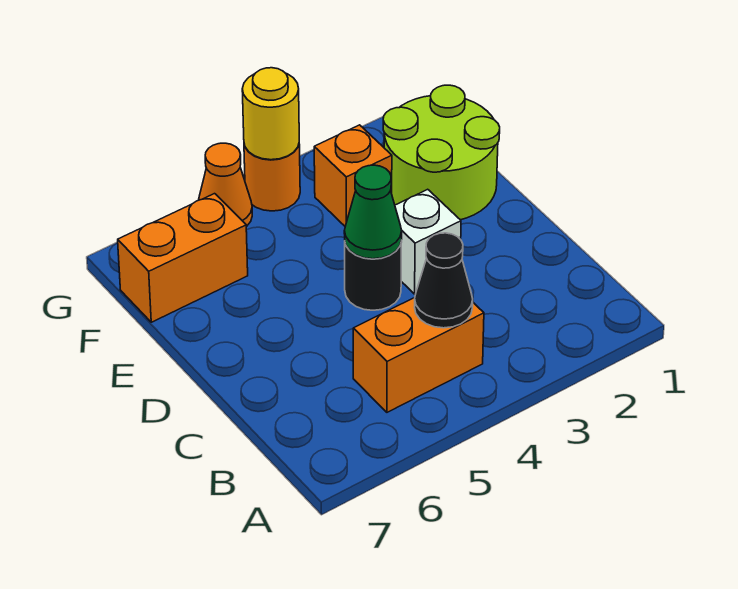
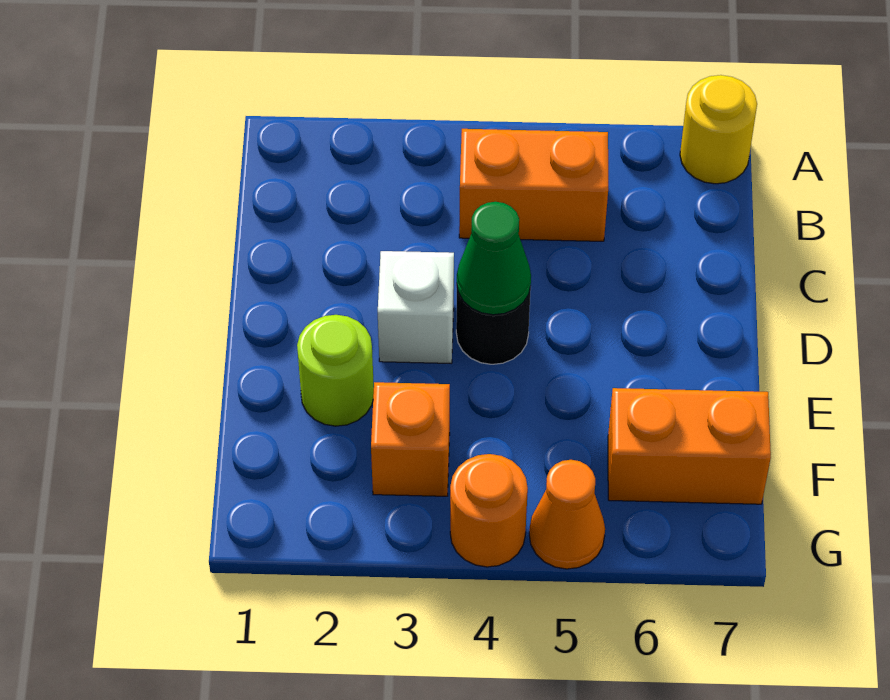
black 1x1 cone [415,233,473,328] -> none
lime 2x2 round brick [383,85,500,220] -> lime 1x1 round brick [297,315,374,426]
yellow 1x1 round brick [242,68,299,160] -> yellow 1x1 round brick moved to [680,75,757,184]

